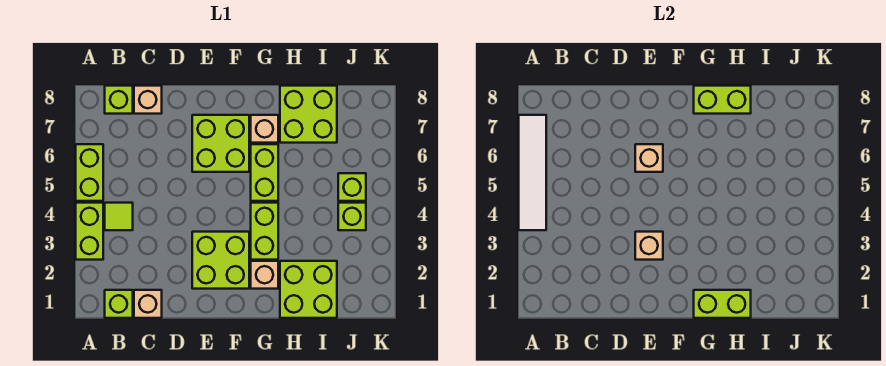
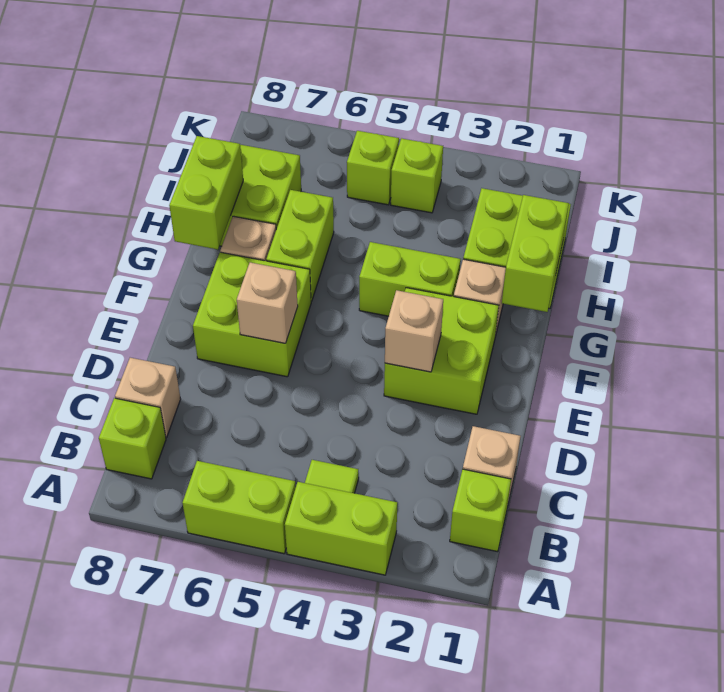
white 1x4 tile [519,115,546,230] -> none
lime 1x2 brick [251,144,278,201] -> lime 1x2 brick turned to [266,190,334,301]

